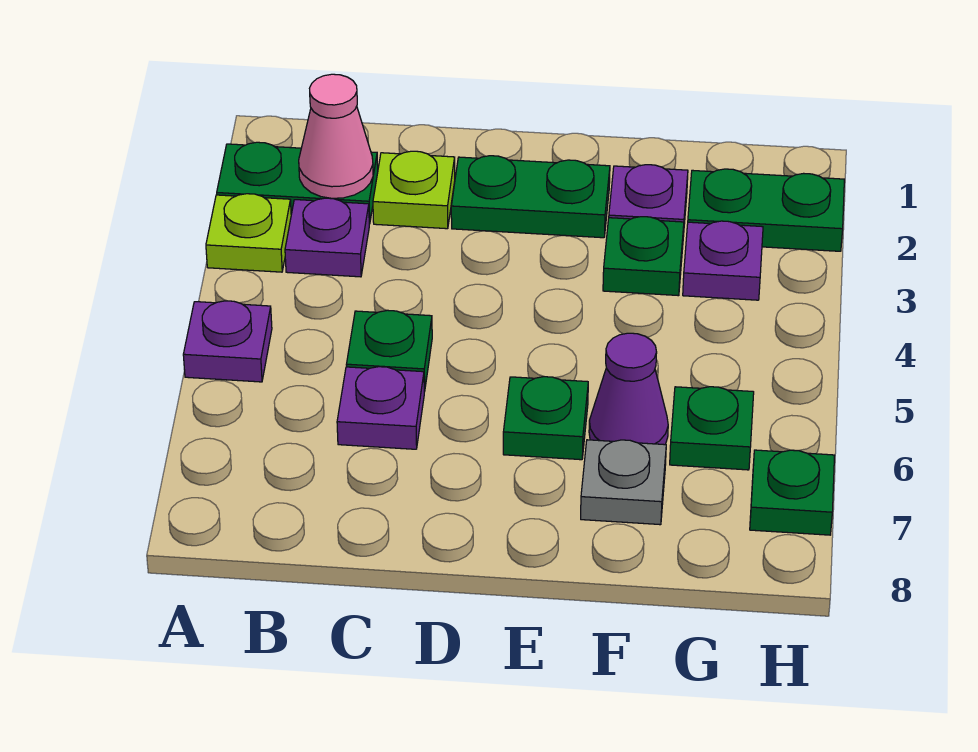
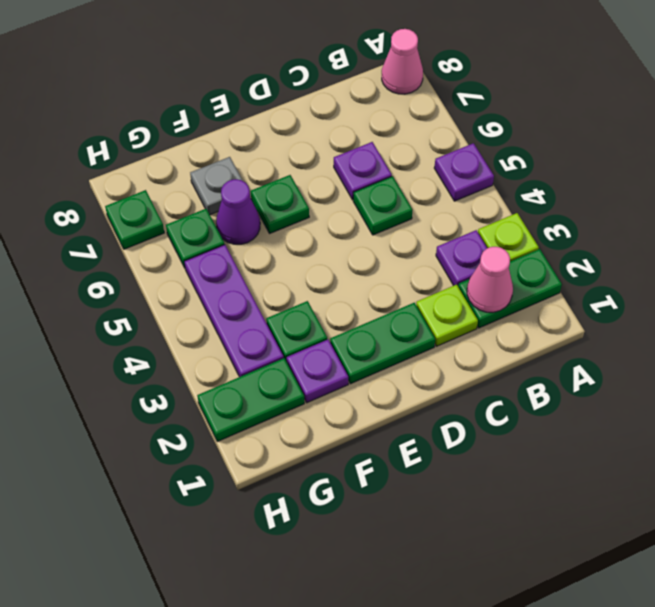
none -> pink 1x1 cone [382,29,423,94]
purple 1x1 plate [683,221,763,300] -> purple 1x3 plate [184,245,284,377]

